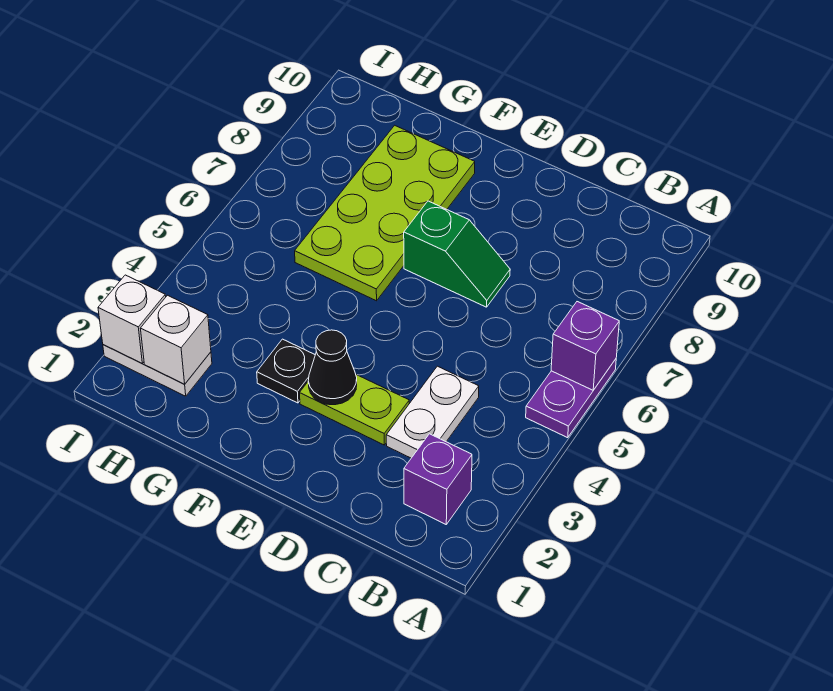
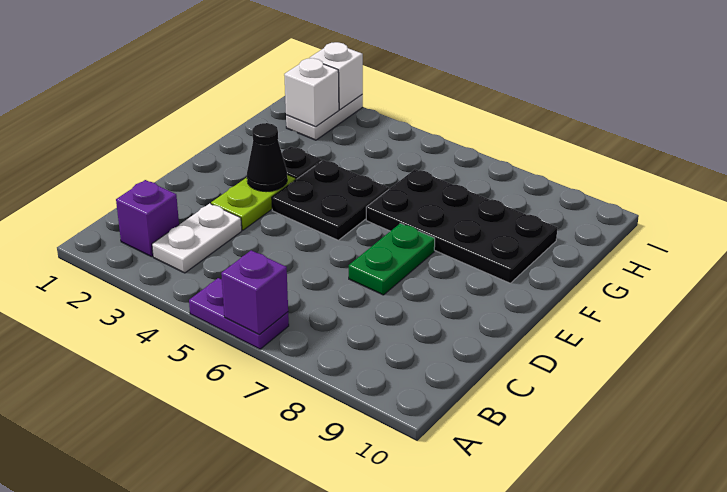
white 1x2 plate [386,366,479,458] -> white 1x2 plate turned to [152,203,242,273]
green 1x2 slope [404,201,510,307] -> green 1x2 plate [349,223,435,295]
none -> black 2x2 plate [272,160,389,240]
lime 2x4 plate [295,125,475,301] -> black 2x4 plate [366,169,557,283]

